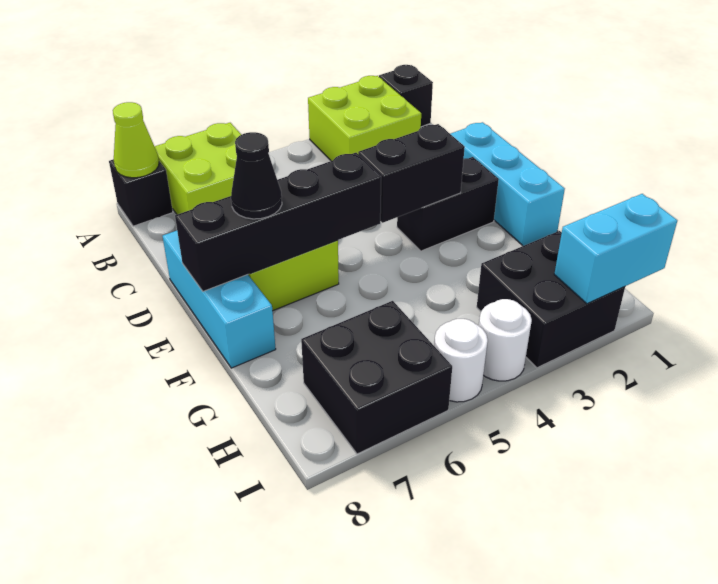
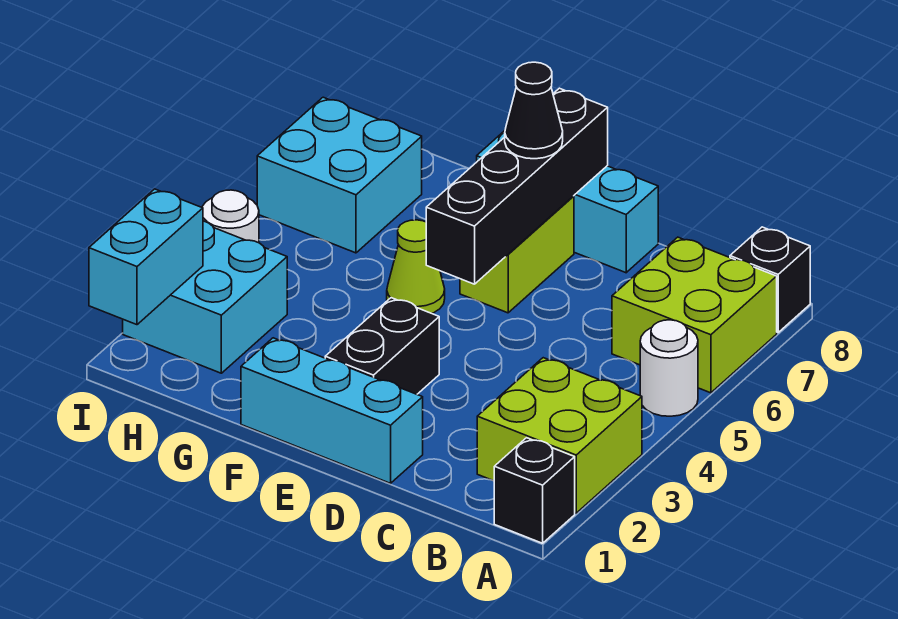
lime 1x1 cone [113,102,159,178] -> lime 1x1 cone moved to [387,220,445,313]
black 1x2 brick [358,124,465,223] -> none
black 2x2 brick [477,231,625,368] -> cyan 2x2 brick [123,221,287,373]
black 2x2 brick [301,301,452,454] -> cyan 2x2 brick [257,97,422,253]
white 1x1 round brick [434,319,488,402] -> white 1x1 round brick moved to [640,320,698,416]

